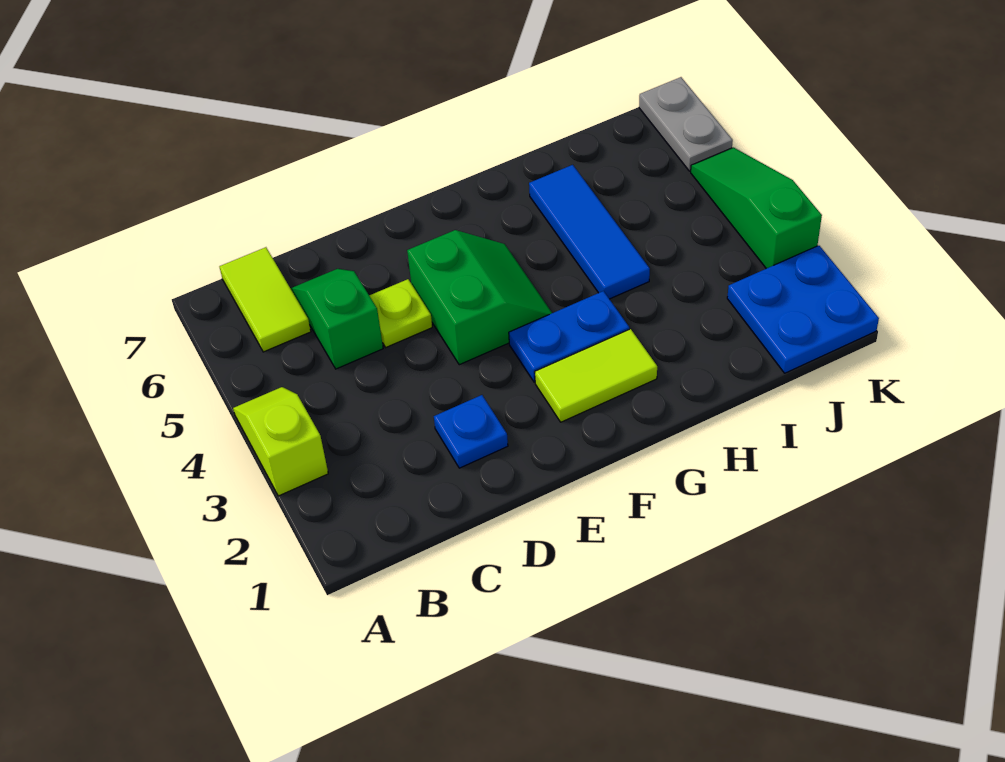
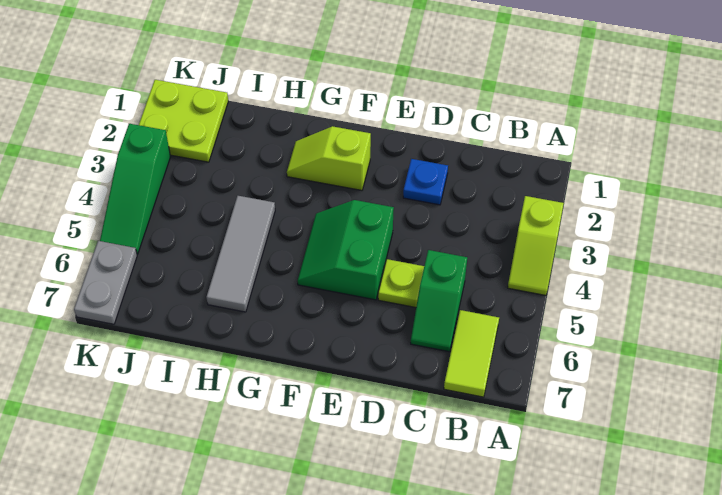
lime 1x2 tile [535,329,657,422] -> lime 1x2 slope [287,126,371,190]
blue 1x2 plate [509,291,629,382] -> none
blue 1x3 tile [529,165,650,299] -> grey 1x3 tile [206,196,275,312]
blue 2x2 plate [727,246,879,373] -> lime 2x2 plate [139,80,228,162]

